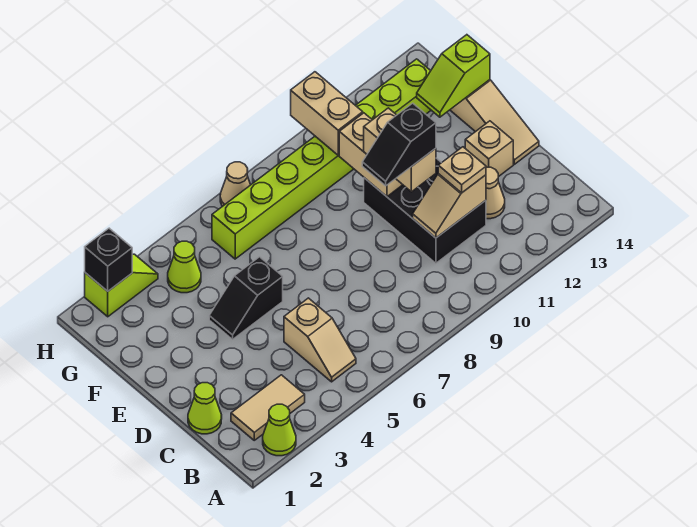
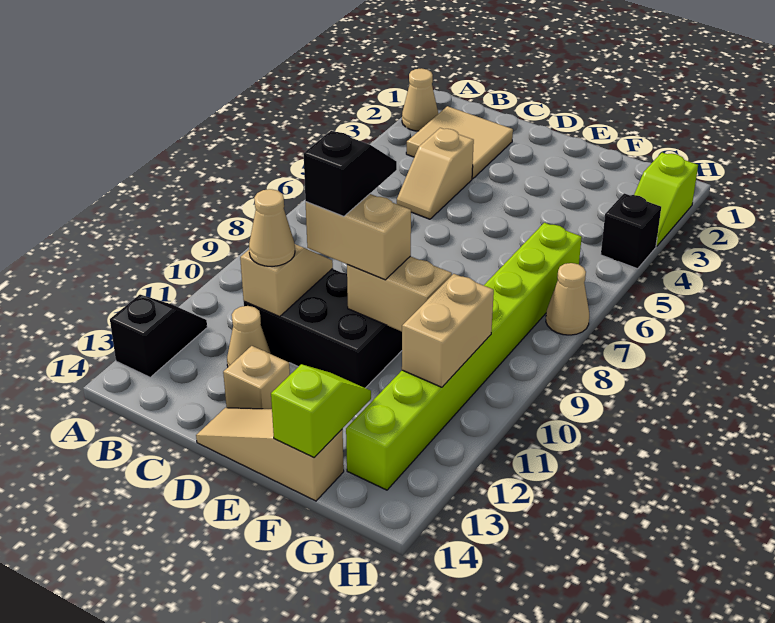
lime 1x1 cone [263,404,296,456] -> tan 1x1 cone [402,68,438,131]
tan 1x2 tile [231,375,305,440] -> tan 2x2 tile [406,106,513,179]
tan 1x2 slope [284,298,356,382] -> tan 1x2 slope turned to [397,128,474,219]
lime 1x1 cone [188,383,222,434] -> none
tan 1x1 plate [438,147,486,193] -> tan 1x1 cone [249,189,295,266]
black 1x2 slope [209,257,283,339] -> black 1x2 slope moved to [110,295,207,377]
lime 1x1 cone [168,241,201,293] -> none
tan 1x2 brick [291,72,363,155] -> tan 1x2 brick turned to [402,274,494,387]
black 1x1 brick [85,228,132,291] -> black 1x1 brick moved to [601,193,661,269]

